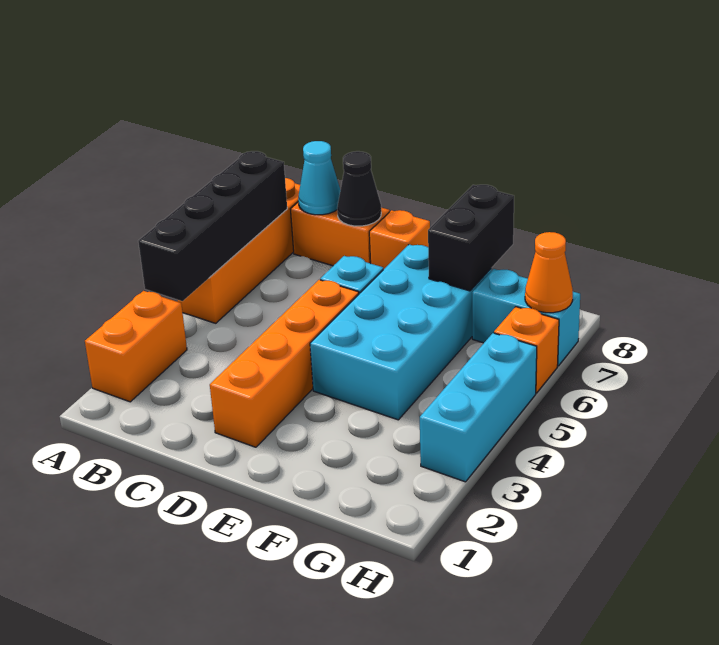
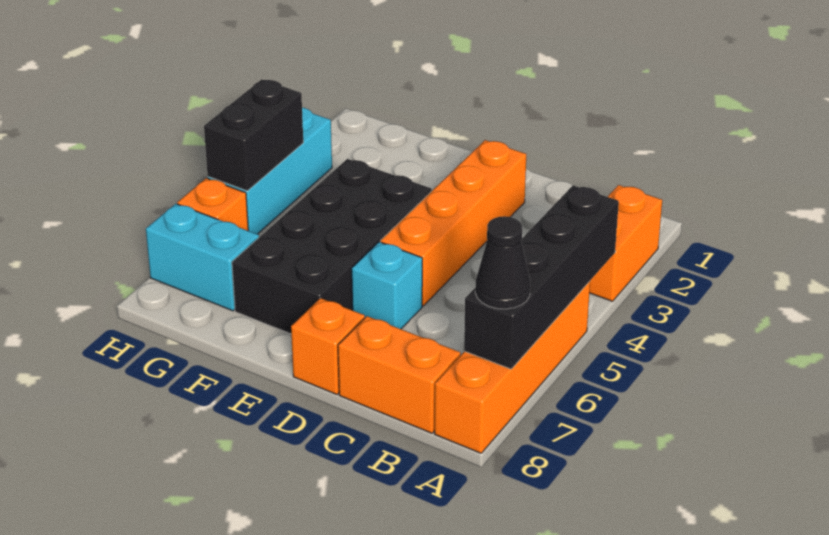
cyan 1x1 cone [298,141,340,215] -> none
black 1x1 cone [337,151,381,226] -> black 1x1 cone moved to [475,216,530,309]
cyan 2x4 brick [310,244,492,420] -> black 2x4 brick [232,159,432,334]
black 1x2 brick [428,185,514,291] -> black 1x2 brick moved to [204,79,303,191]
orange 1x1 cone [525,232,573,313] -> none

